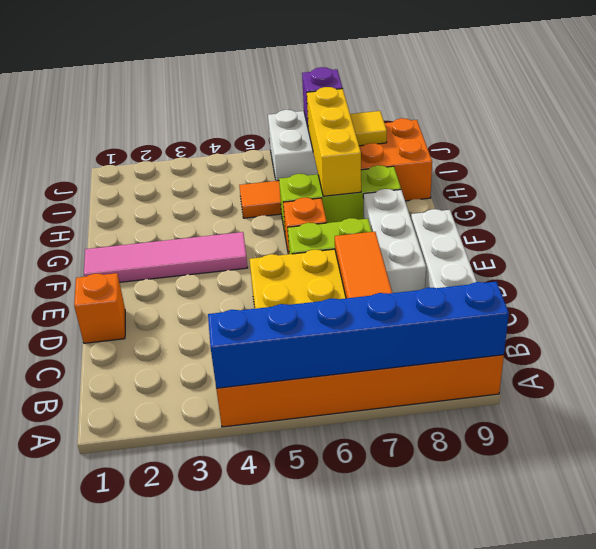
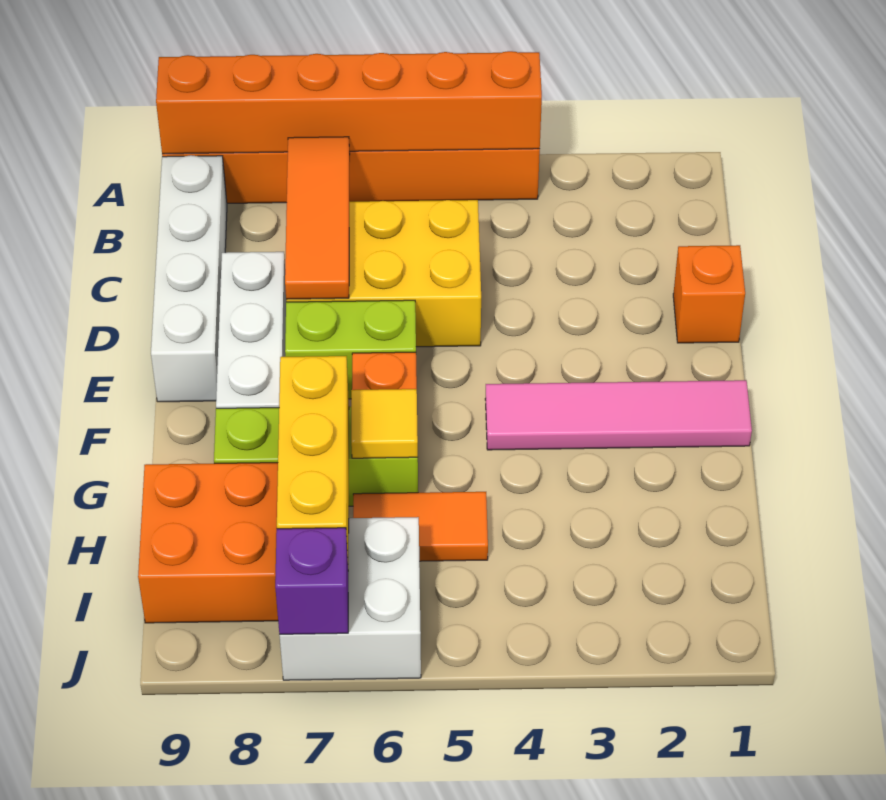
blue 1x6 brick [208,282,509,388] -> orange 1x6 brick [156,51,542,154]
yellow 1x1 tile [350,111,387,146] -> yellow 1x1 tile moved to [351,389,418,458]

